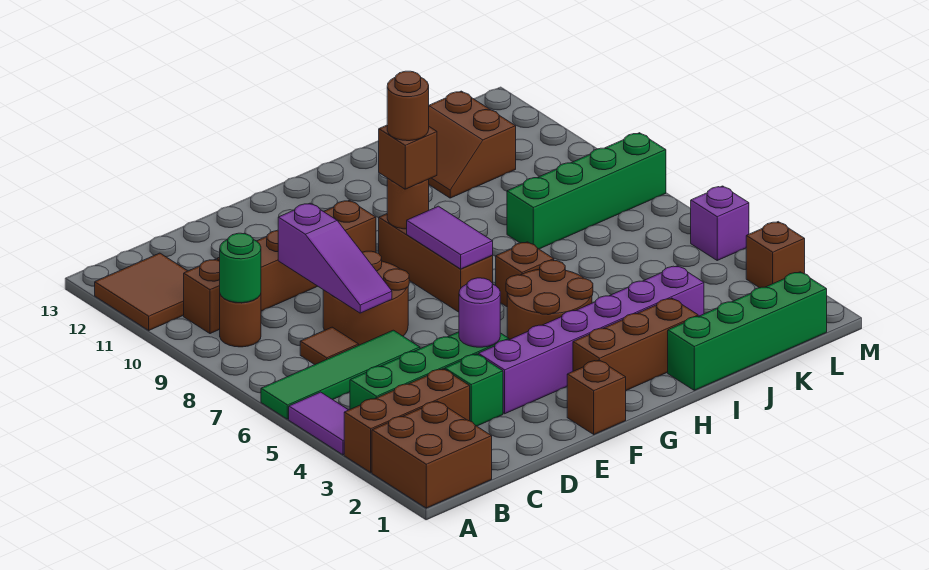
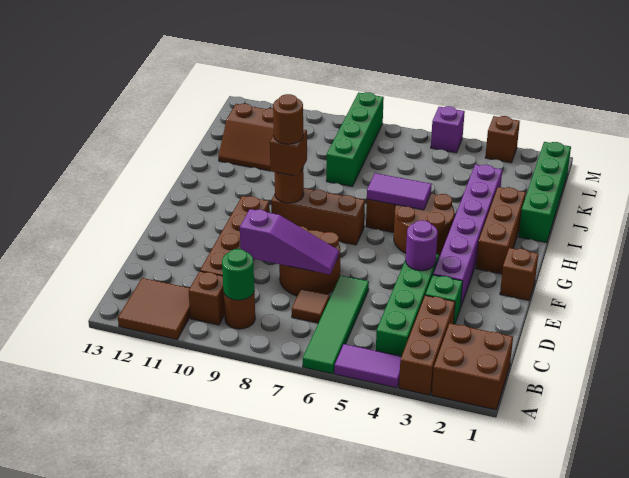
purple 1x2 tile [407,206,493,269] -> purple 1x2 tile moved to [367,173,432,210]

